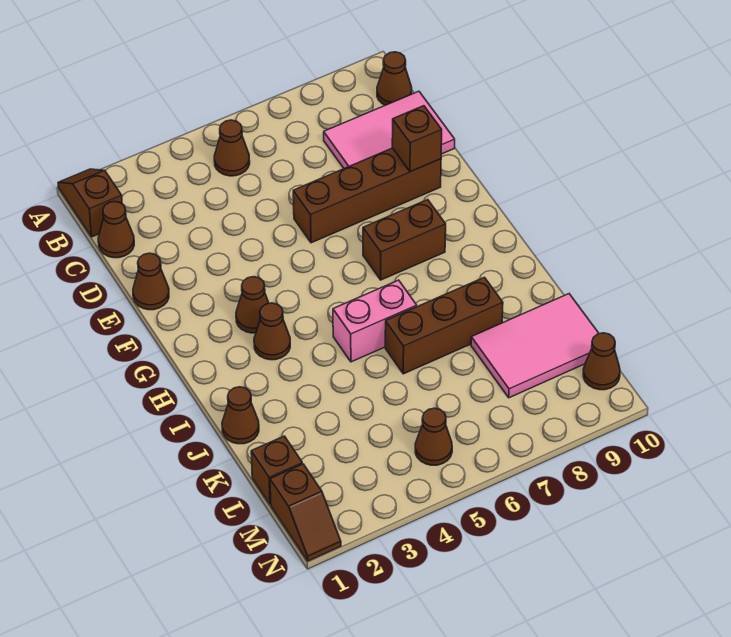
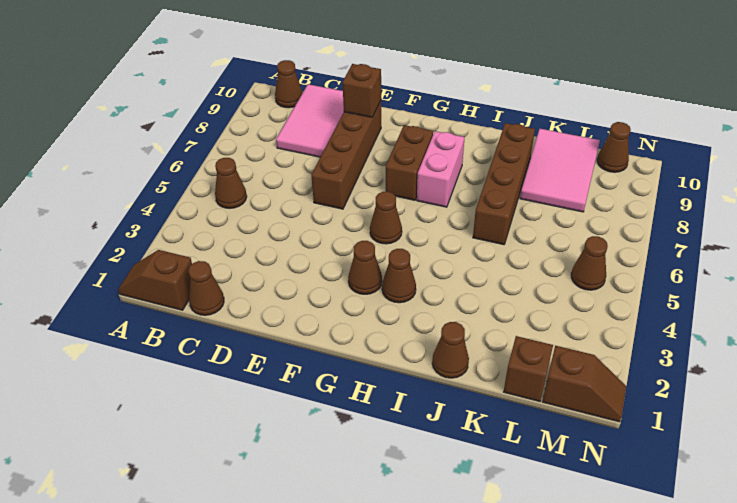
brown 1x1 cone [133,253,169,310] -> brown 1x1 cone moved to [370,192,402,244]
pink 1x2 brick [333,280,417,362] -> pink 1x2 brick moved to [417,131,465,207]
brown 1x3 brick [385,277,503,374] -> brown 1x4 brick [473,123,535,245]

